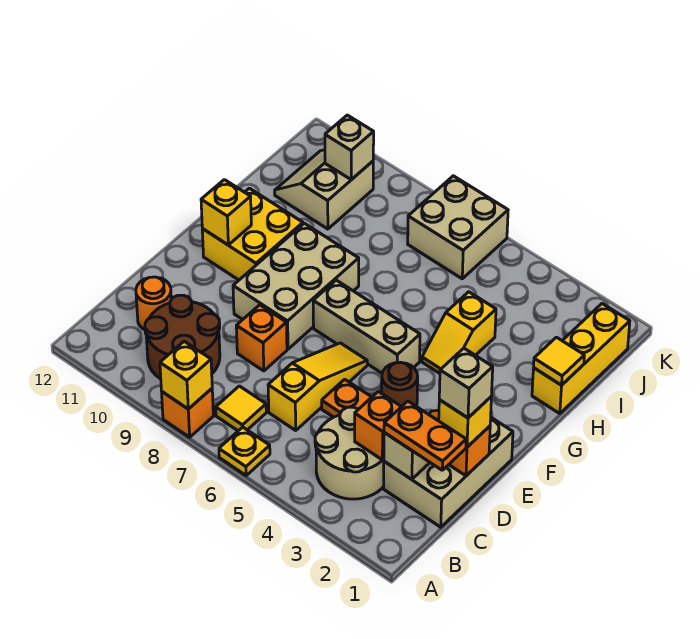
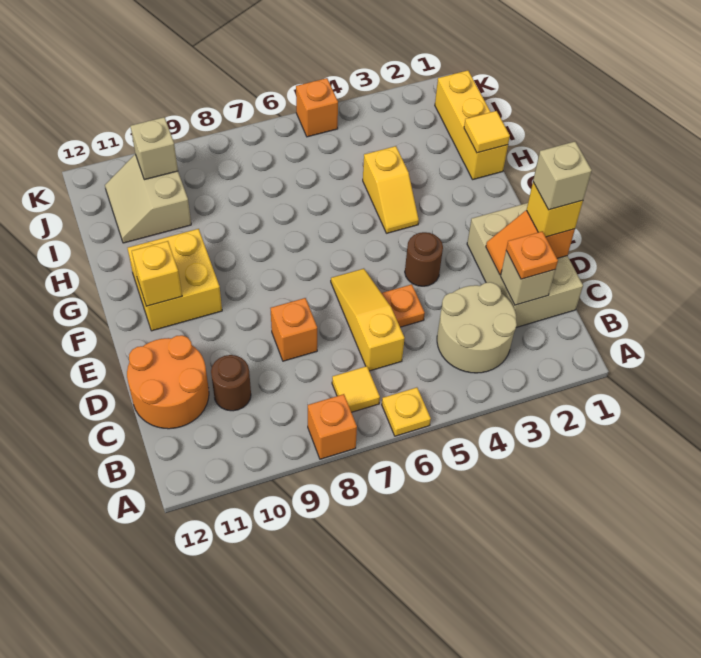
yellow 1x1 brick [160,341,212,409] -> none
brown 2x2 round brick [145,295,220,379] -> brown 1x1 round brick [211,355,251,411]
orange 1x2 plate [384,401,466,470] -> orange 1x1 plate [506,231,558,279]
orange 1x1 brick [355,392,401,460] -> orange 1x1 brick moved to [296,78,338,137]
orange 1x1 round brick [136,277,171,330] -> orange 2x2 round brick [127,335,209,429]
tan 2x3 brick [233,223,359,349] -> none
tan 1x3 brick [313,280,420,373] -> none
tan 2x2 brick [408,176,508,279] -> none

